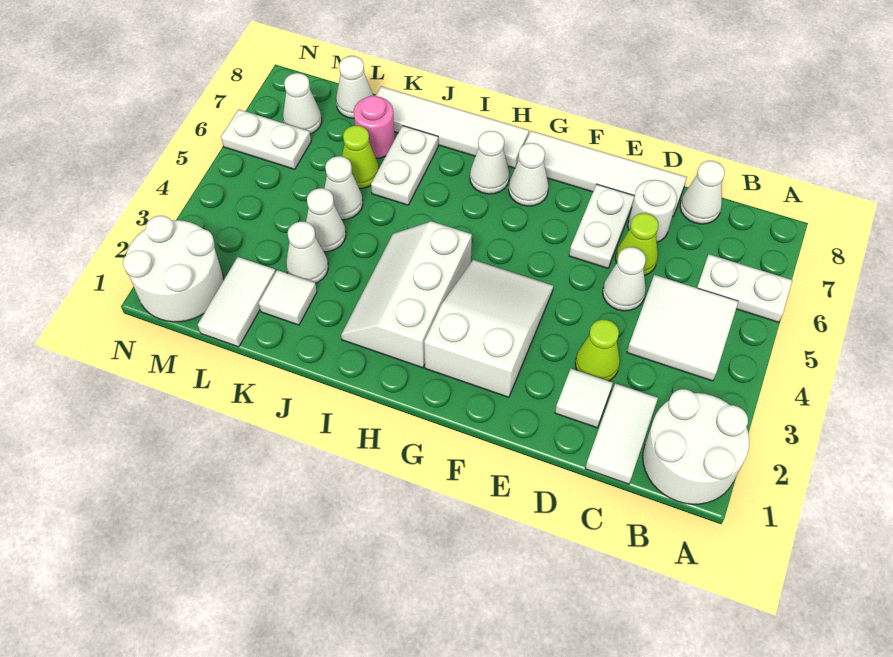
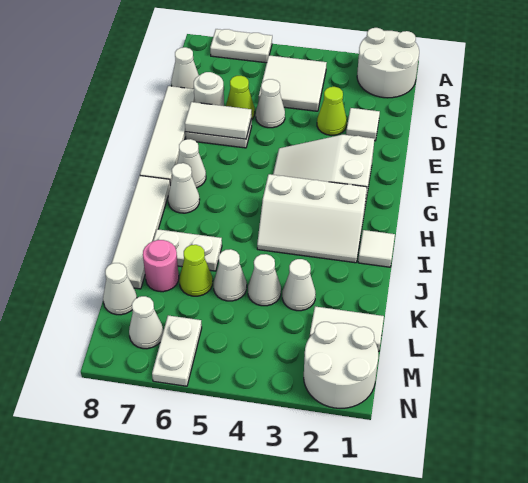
white 1x2 plate [697,254,792,322] -> white 1x2 plate turned to [210,29,272,63]
white 1x2 tile [585,383,658,484] -> white 1x2 tile moved to [185,102,252,139]
white 1x1 tile [259,270,317,325] -> white 1x1 tile moved to [358,230,395,267]

